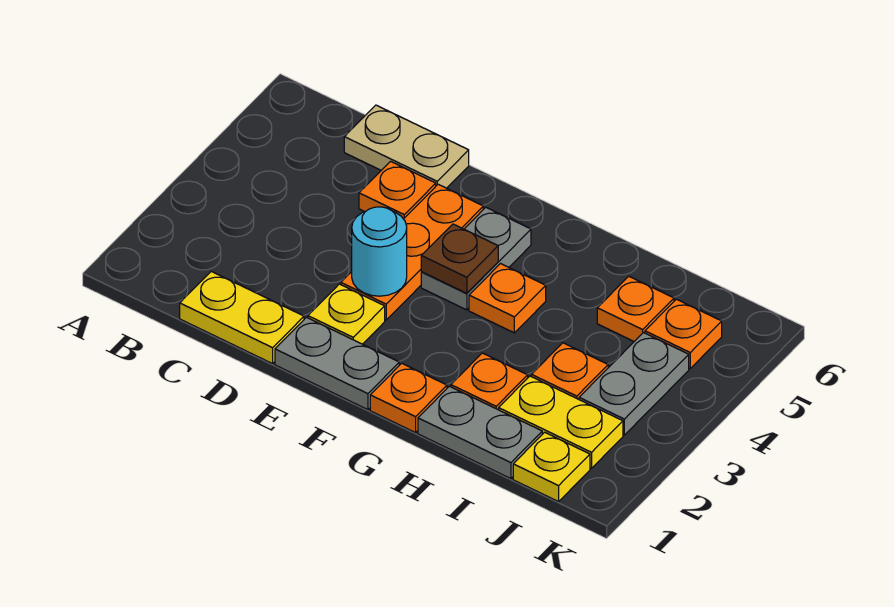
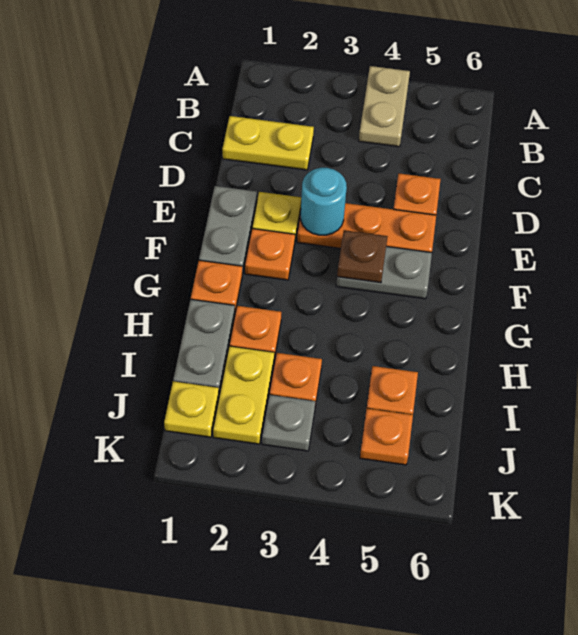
yellow 1x2 plate [180,271,304,364] -> yellow 1x2 plate turned to [222,116,314,170]
tan 1x2 plate [344,105,469,188] -> tan 1x2 plate moved to [359,66,410,147]
orange 1x1 plate [469,264,546,333] -> orange 1x1 plate moved to [245,229,295,280]
grey 1x2 plate [579,333,689,435] -> grey 1x1 plate [262,395,315,451]

